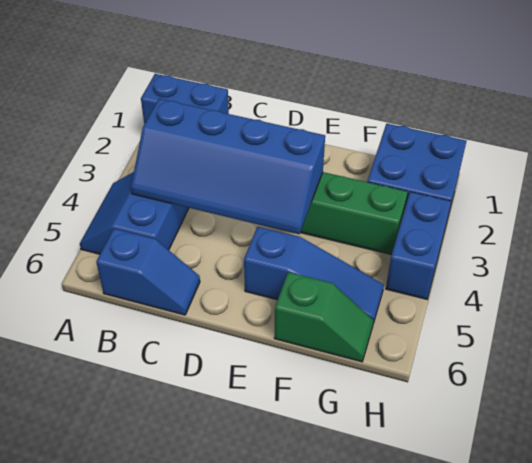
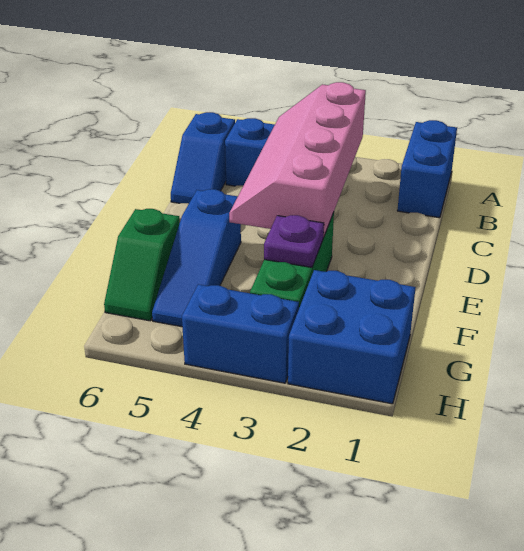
blue 2x4 slope [131,99,325,234] -> pink 2x4 slope [229,82,366,237]
none -> purple 1x1 plate [264,215,324,267]

